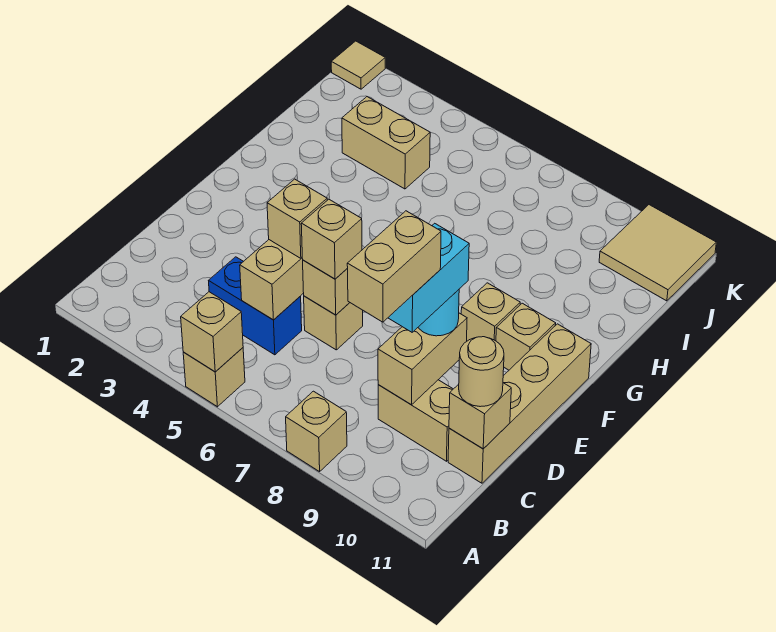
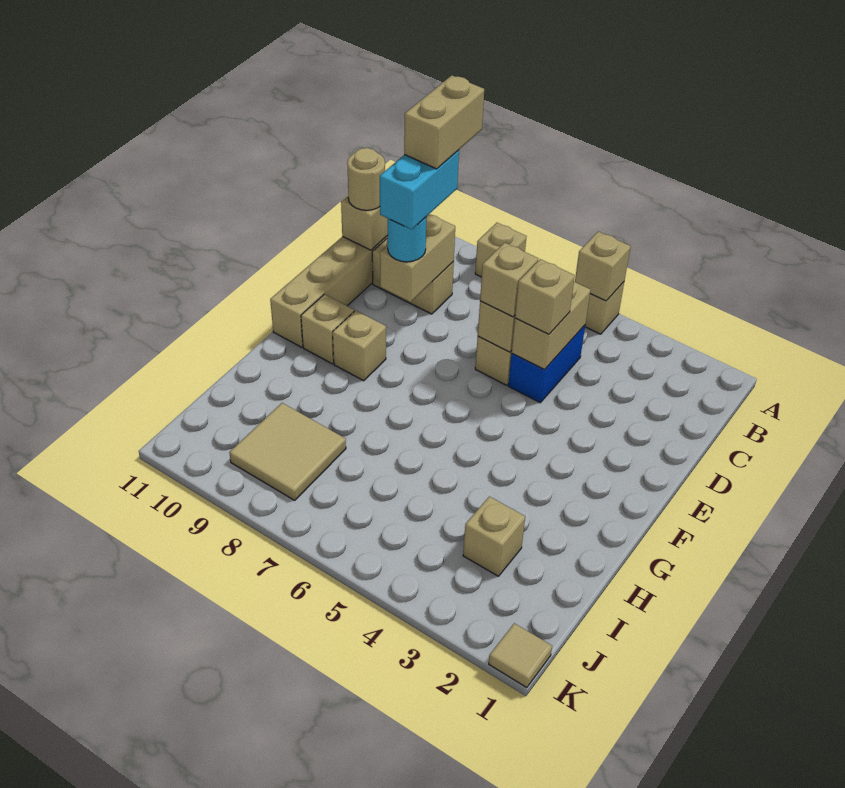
blue 1x2 brick [209,257,302,355] -> blue 1x2 brick turned to [508,325,585,403]
tan 1x2 brick [342,97,430,189] -> tan 1x1 brick [463,496,525,576]
tan 2x2 tile [599,205,716,301] -> tan 2x2 tile moved to [229,403,346,500]

